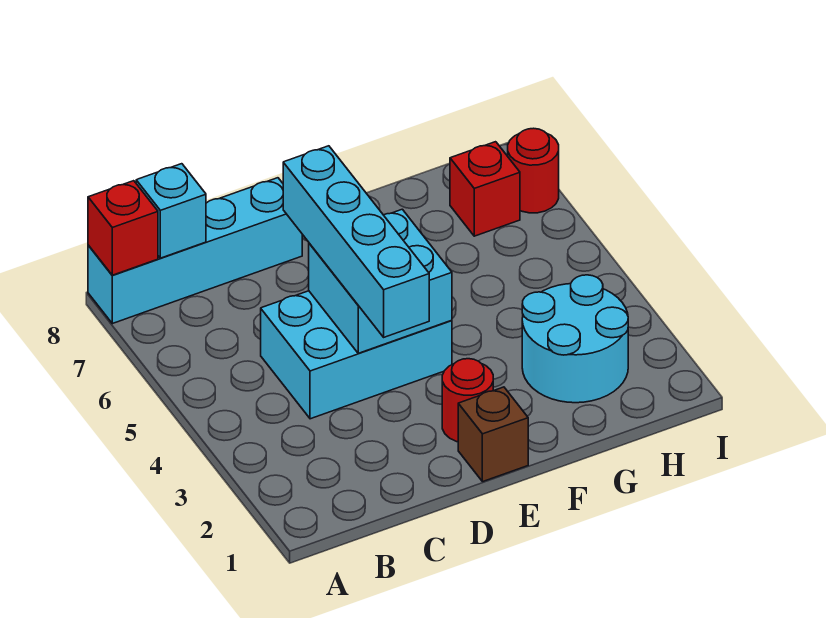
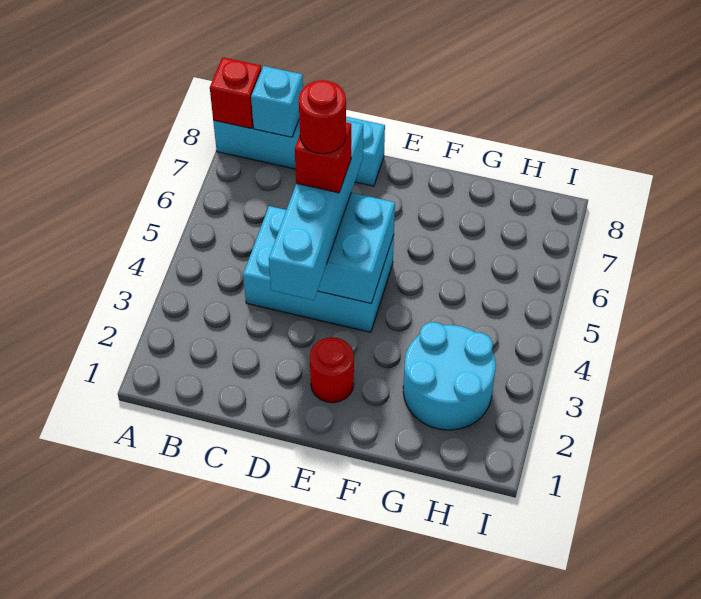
brown 1x1 brick [458,387,528,482] -> none
red 1x1 brick [450,142,520,236] -> red 1x1 brick moved to [295,122,351,193]
red 1x1 round brick [508,128,559,213] -> red 1x1 round brick moved to [299,80,346,154]

